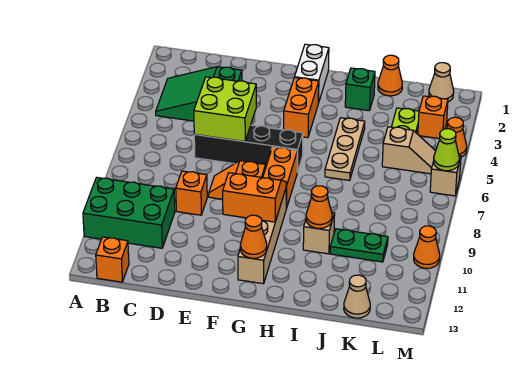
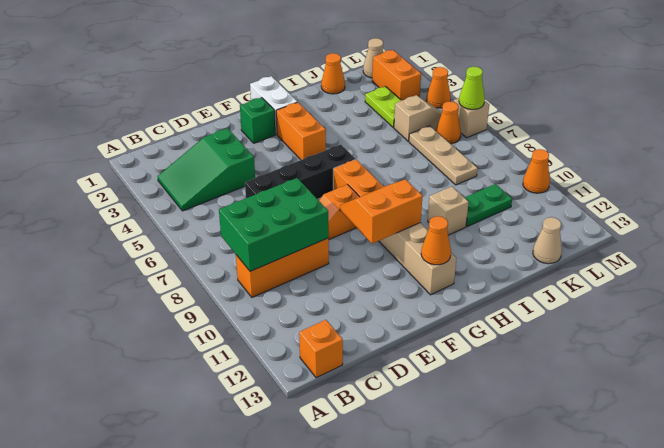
green 2x3 brick [83,177,175,248] -> green 2x3 brick moved to [219,178,329,271]
lime 2x2 brick [194,77,256,142] -> none
orange 1x1 brick [176,171,207,215] -> orange 1x3 brick [236,238,329,297]
green 1x1 brick [345,68,375,111] -> green 1x1 brick moved to [240,97,275,143]
tan 1x3 plate [325,118,365,180] -> tan 1x3 plate moved to [409,126,478,185]
orange 1x1 cone [306,186,332,229] -> orange 1x1 cone moved to [436,101,461,144]
orange 1x1 brick [418,96,448,139] -> orange 1x2 brick [372,50,421,101]

